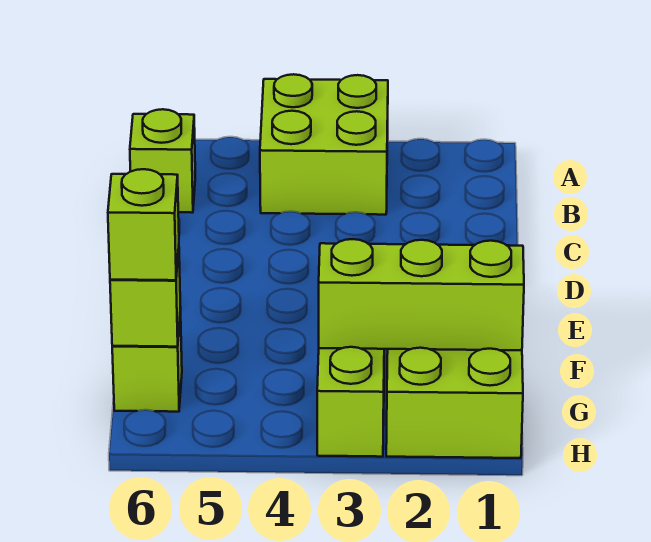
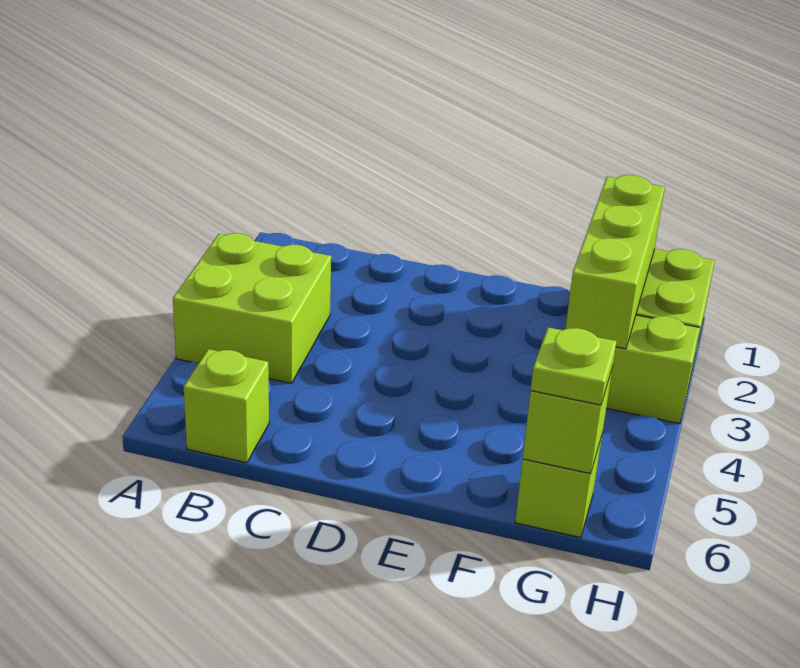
lime 1x1 brick [108,169,179,280] -> lime 1x1 plate [531,327,617,405]

